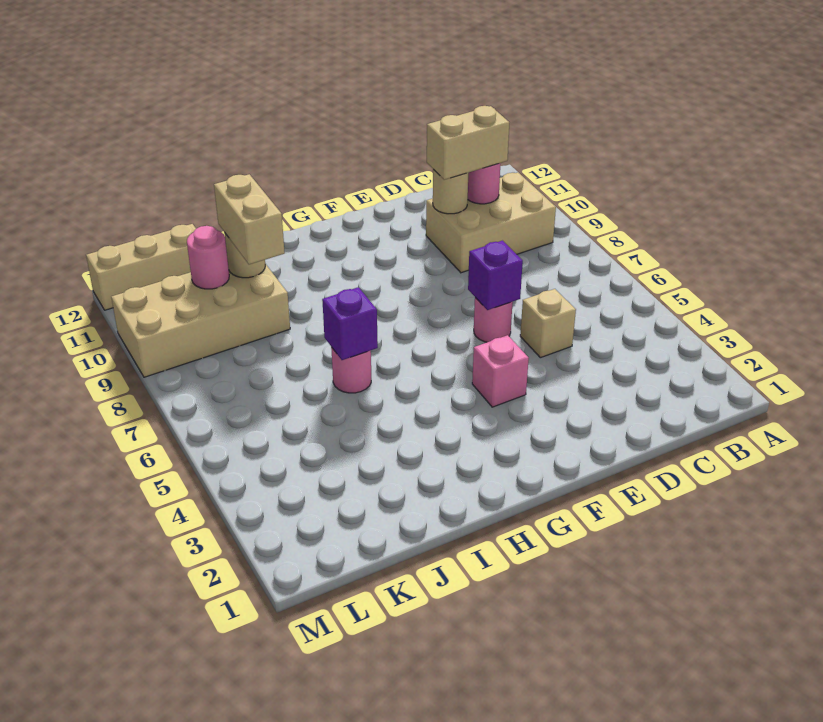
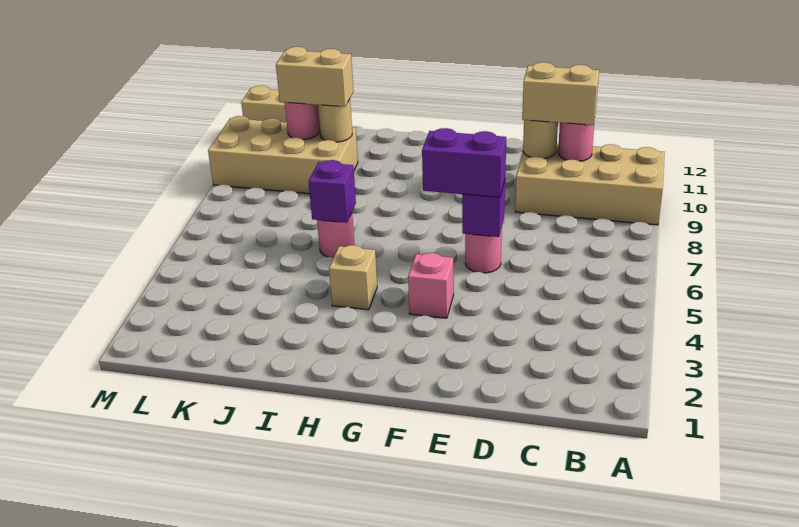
tan 2x3 brick [426,173,556,273] -> tan 2x4 brick [515,144,665,225]
tan 1x1 brick [520,289,576,358] -> tan 1x1 brick moved to [329,245,377,310]
none -> purple 1x2 brick [422,128,506,197]
tan 1x2 brick [214,174,285,264] -> tan 1x2 brick turned to [276,47,353,107]

